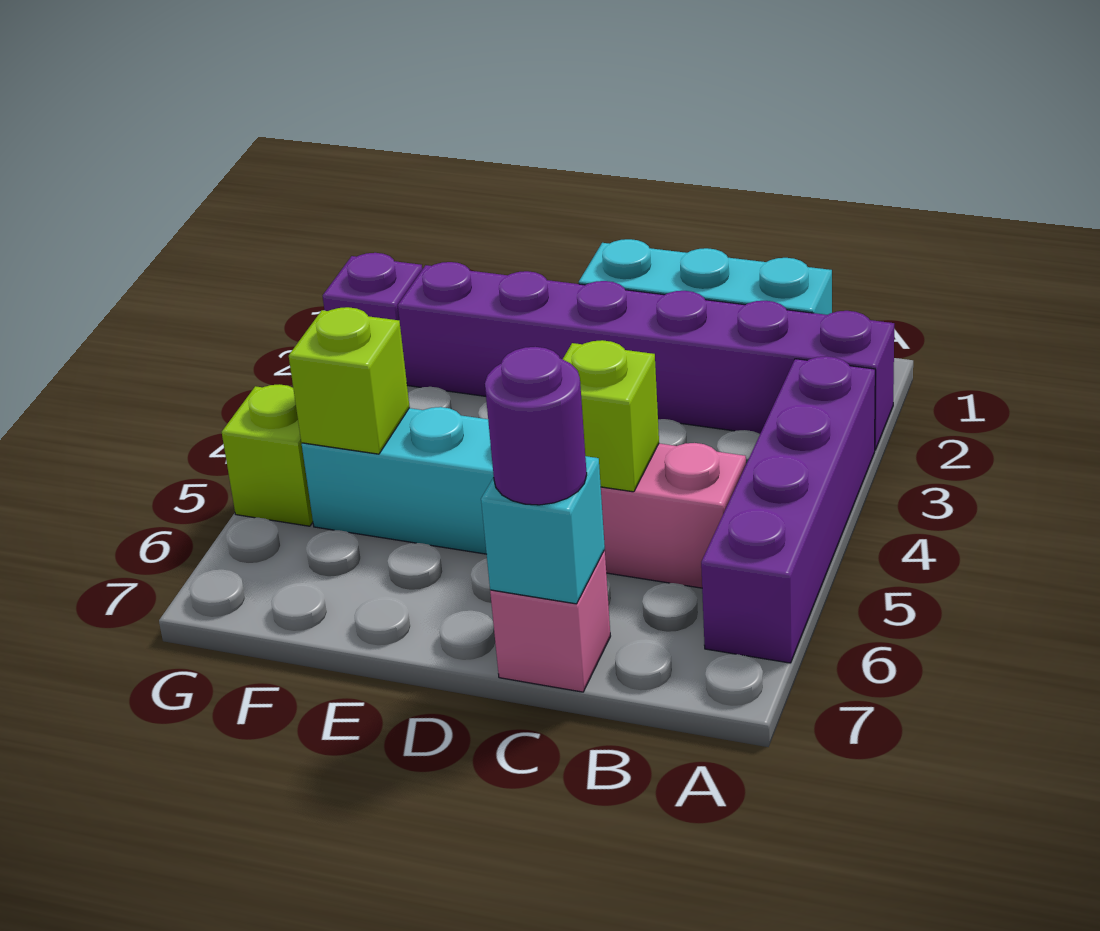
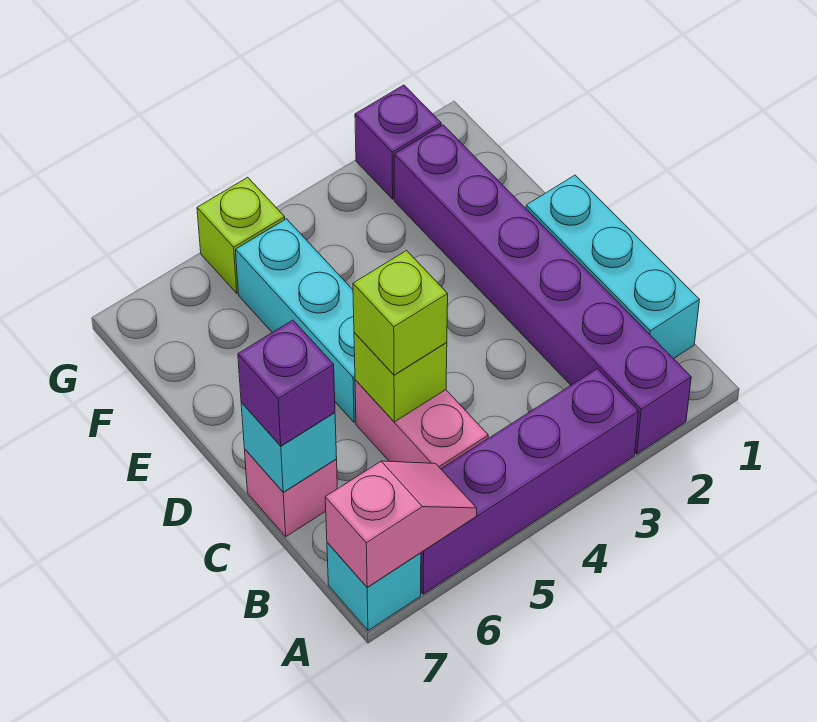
none -> pink 1x2 slope [325,461,477,587]
none -> cyan 1x1 brick [327,543,421,631]
purple 1x1 round brick [485,347,587,505] -> purple 1x1 brick [238,320,335,446]
lime 1x1 brick [289,307,410,454] -> lime 1x1 brick moved to [353,251,448,375]

